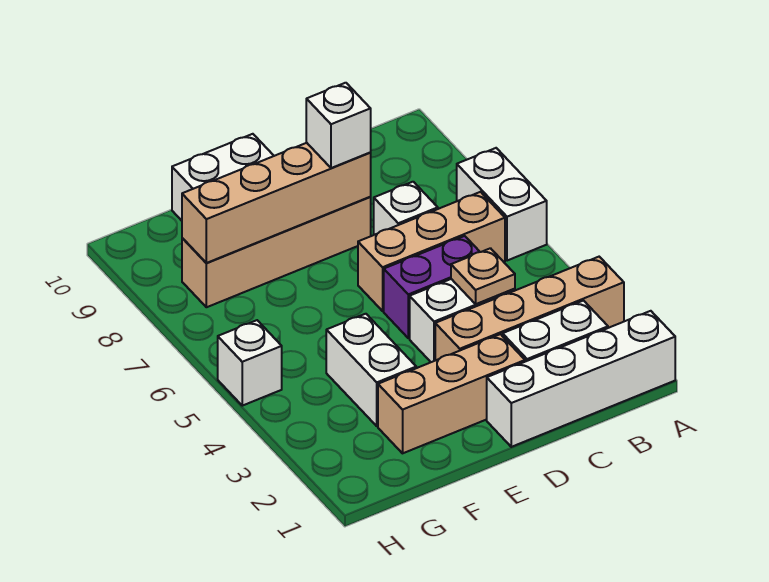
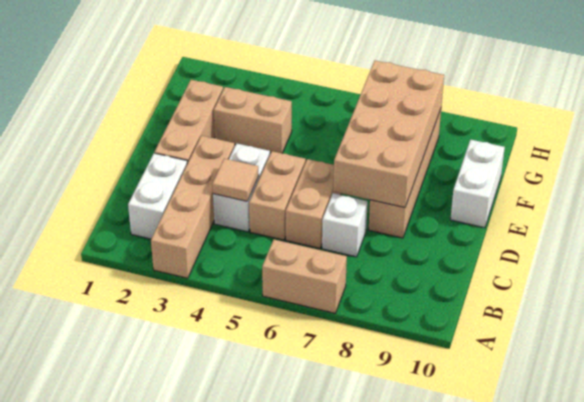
white 1x4 brick [487,311,675,447] -> none
white 1x2 brick [457,148,547,261] -> tan 1x2 brick [262,240,347,313]
tan 1x3 brick [358,192,505,311] -> tan 1x2 brick [286,159,341,248]
tan 1x1 plate [451,248,515,304] -> tan 1x1 tile [212,159,259,201]
purple 1x2 brick [384,236,480,338] -> tan 1x2 brick [249,151,306,240]
tan 1x4 brick [182,143,371,263] -> tan 2x4 brick [333,61,444,208]
white 1x1 brick [306,83,371,168] -> none
white 1x2 brick [326,314,416,426] -> tan 1x2 brick [214,87,292,153]
white 1x1 brick [218,320,282,406] -> none

